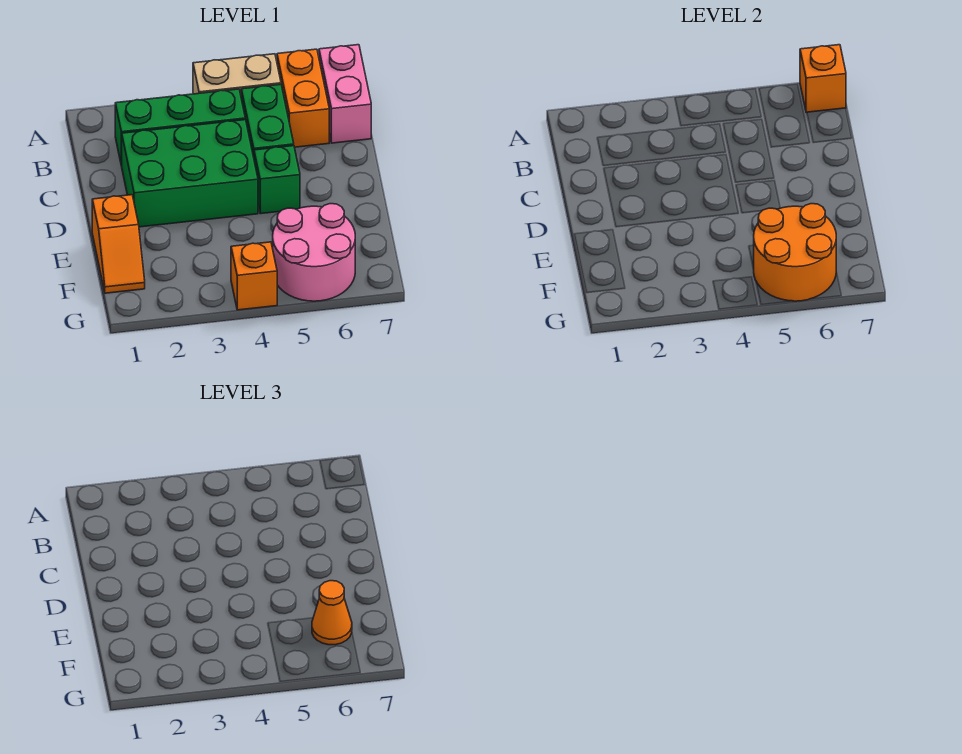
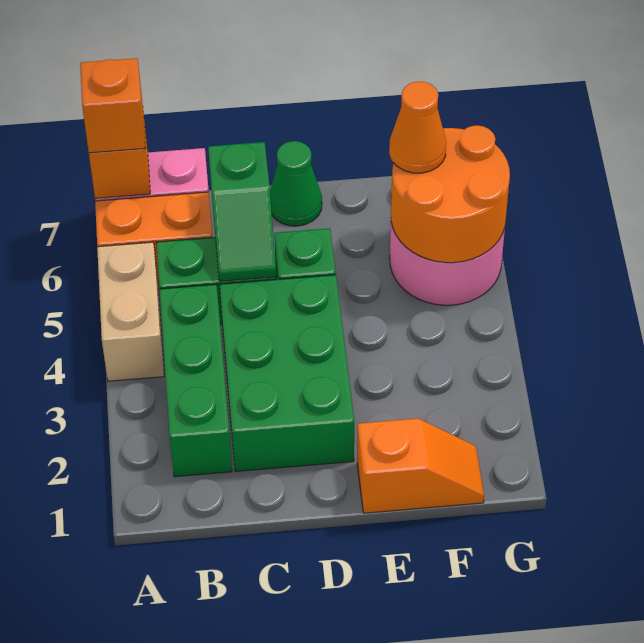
none -> green 1x2 slope [208,142,276,281]
none -> green 1x1 cone [270,141,322,226]
orange 1x1 brick [231,242,277,310] -> orange 1x1 brick moved to [80,58,146,153]

